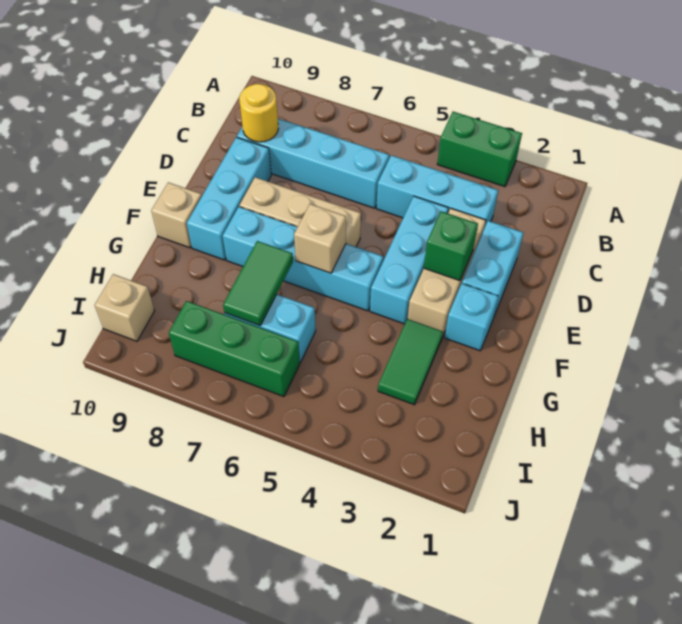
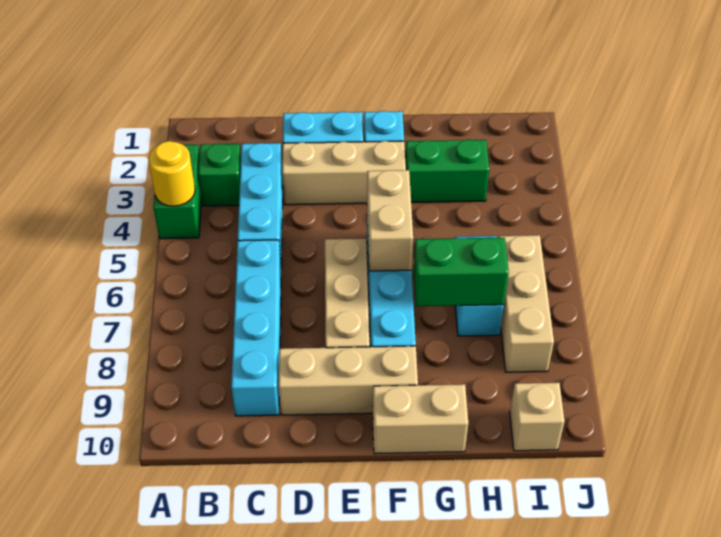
yellow 1x1 round brick [239,84,278,142] -> yellow 1x1 round brick moved to [148,141,195,206]
cyan 1x3 brick [370,196,448,324] -> none
cyan 1x3 brick [187,137,271,260] -> tan 1x3 brick [279,346,418,415]
green 1x1 brick [424,211,478,281] -> green 1x1 brick moved to [198,144,241,206]
tan 1x1 brick [294,204,346,273] -> tan 1x2 brick [367,170,413,271]
tan 1x1 brick [151,182,202,248] -> tan 1x2 brick [373,384,468,454]
green 1x2 tile [378,319,443,405] -> green 1x2 brick [405,140,489,203]
green 1x2 tile [223,241,293,325] -> green 1x2 brick [414,237,509,306]
green 1x3 brick [169,301,300,397] -> tan 1x3 brick [499,235,554,372]

